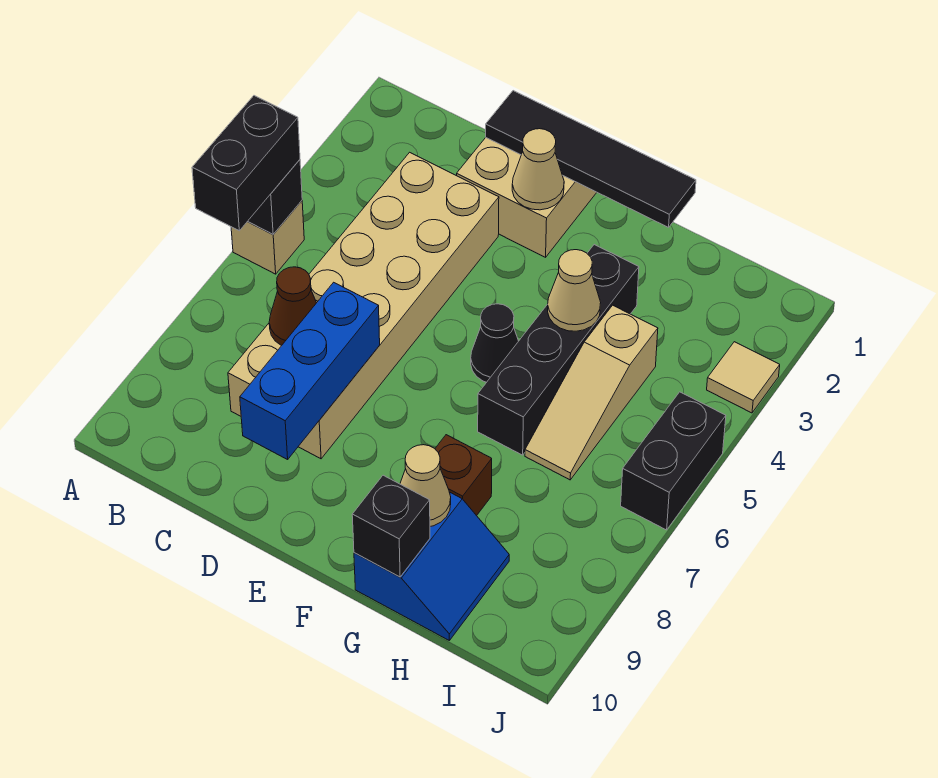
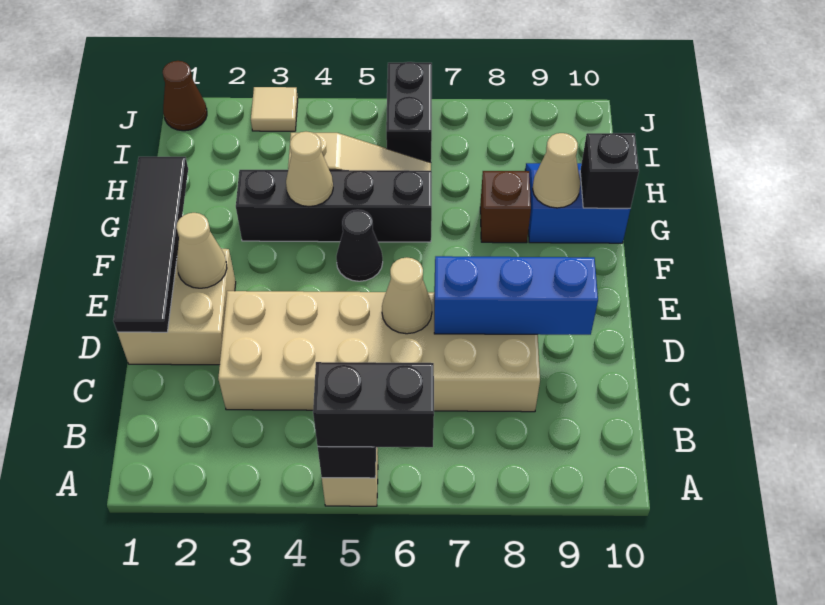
brown 1x1 cone [269,267,316,346] -> brown 1x1 cone moved to [163,61,207,131]
none -> tan 1x1 cone [382,257,432,334]
black 1x2 brick [621,392,726,530] -> black 1x2 brick turned to [386,62,432,162]

